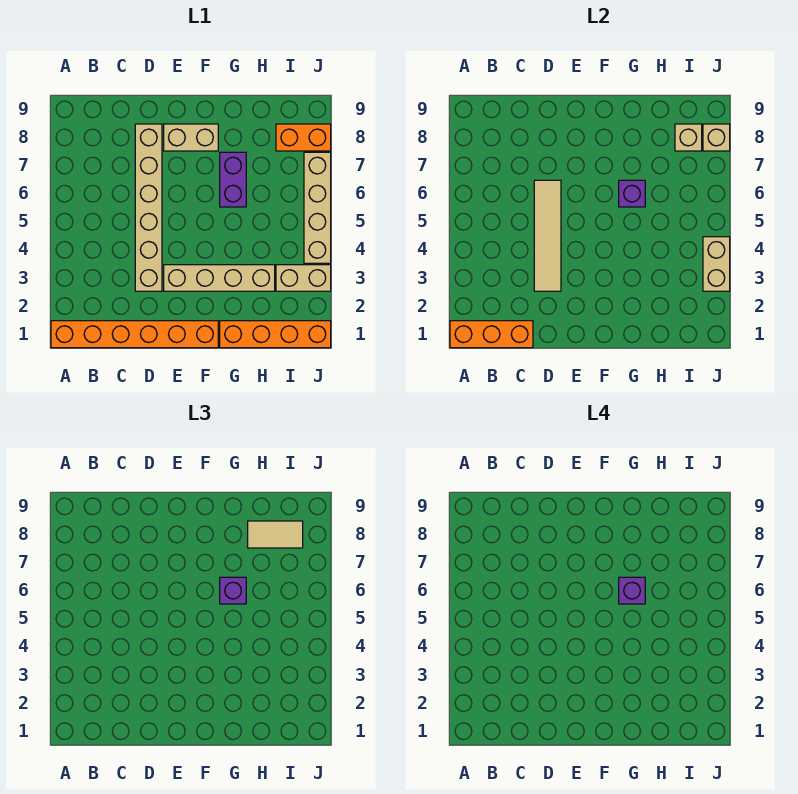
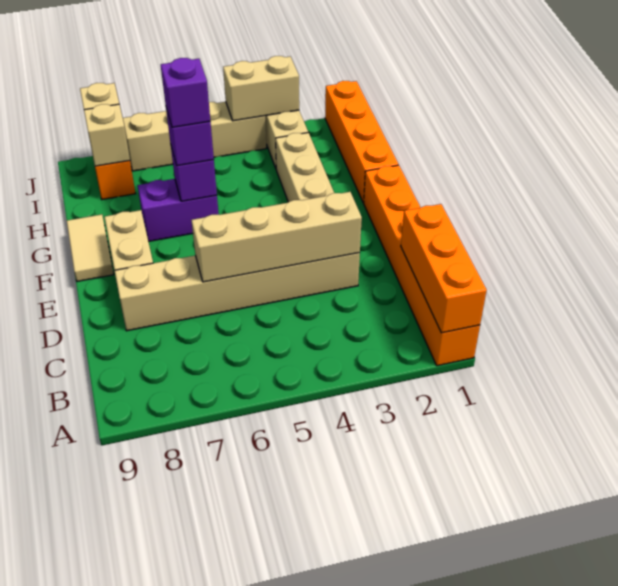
tan 1x4 tile [534,180,561,291] -> tan 1x4 brick [191,192,362,282]
tan 1x2 tile [248,521,303,548] -> tan 1x2 tile moved to [67,214,114,281]

